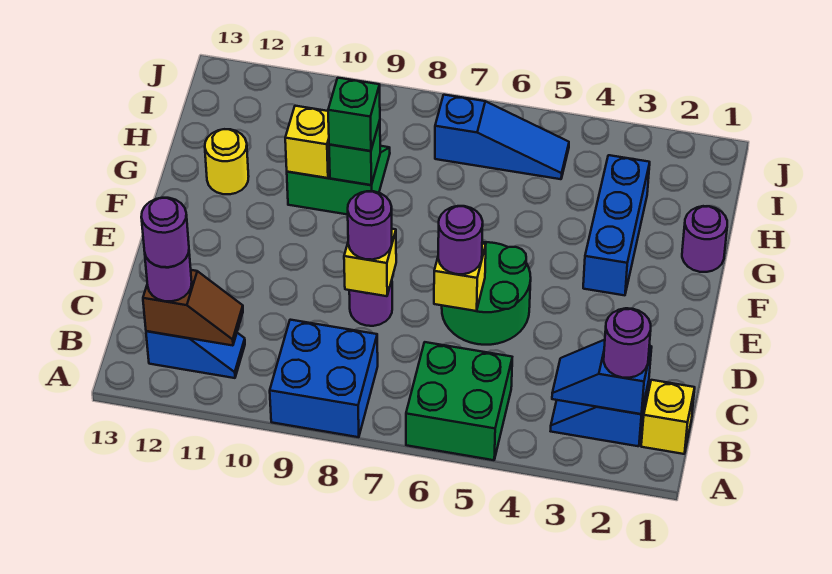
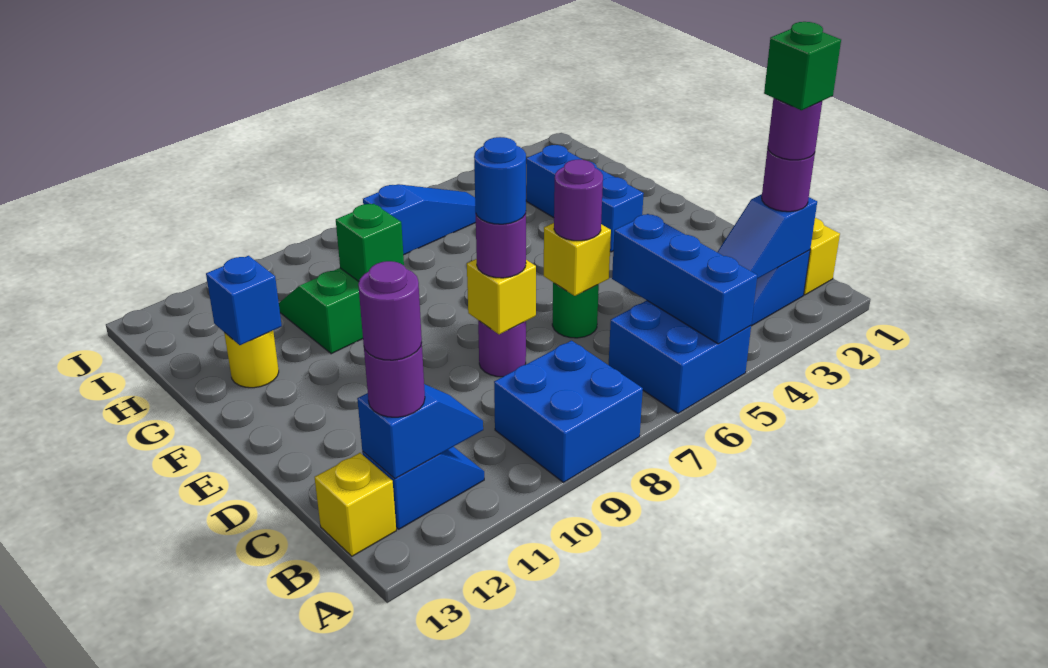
green 2x2 brick [406,342,512,460] -> blue 2x2 brick [609,301,751,413]
none -> blue 1x3 brick [612,214,757,344]
brown 1x2 slope [143,270,243,346] -> blue 1x2 slope [357,384,483,479]
green 2x2 round brick [442,242,531,345] -> green 1x1 round brick [552,283,599,338]
none -> blue 1x1 round brick [474,137,526,224]
purple 1x1 round brick [682,206,727,272] -> purple 1x1 round brick moved to [768,98,822,160]
green 1x1 brick [328,78,380,151] -> green 1x1 brick moved to [764,22,841,110]
yellow 1x1 brick [285,106,330,178] -> yellow 1x1 brick moved to [315,453,396,556]
none -> blue 1x1 brick [206,256,282,345]

